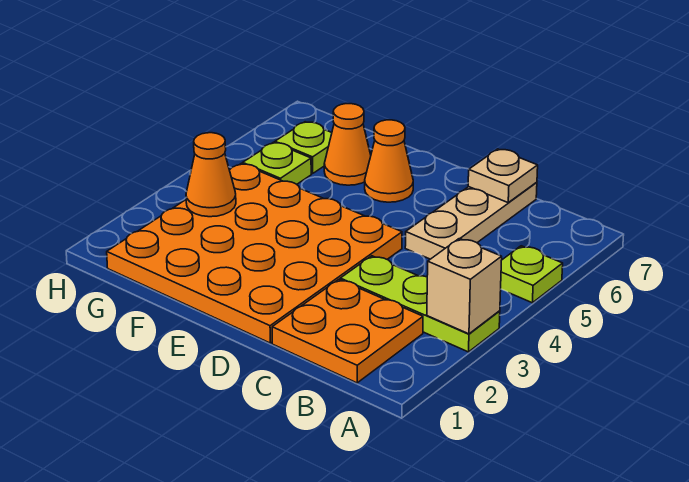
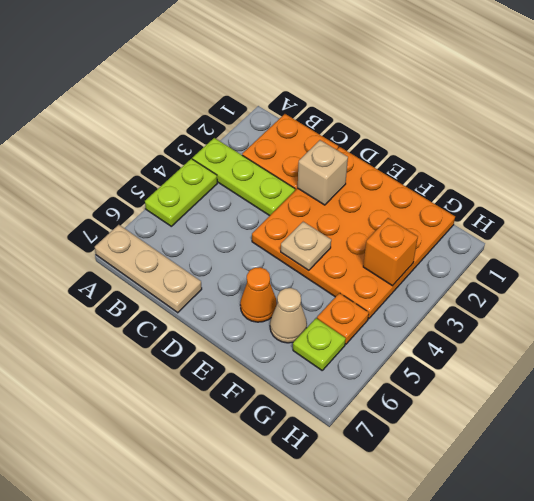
tan 1x1 brick [427,239,502,334] -> tan 1x1 brick moved to [298,140,348,205]
lime 1x1 plate [501,246,563,303] -> lime 1x2 plate [145,159,217,226]
tan 1x3 plate [405,182,537,259] -> tan 1x3 plate turned to [95,225,202,313]
tan 1x1 plate [468,149,538,202] -> tan 1x1 plate moved to [281,222,331,271]
orange 1x1 cone [324,104,371,185] -> tan 1x1 cone [270,288,307,343]
orange 1x1 cone [186,133,236,217] -> orange 1x1 brick [363,218,418,286]
lime 1x1 plate [243,142,311,184] -> orange 1x1 plate [317,293,369,344]

